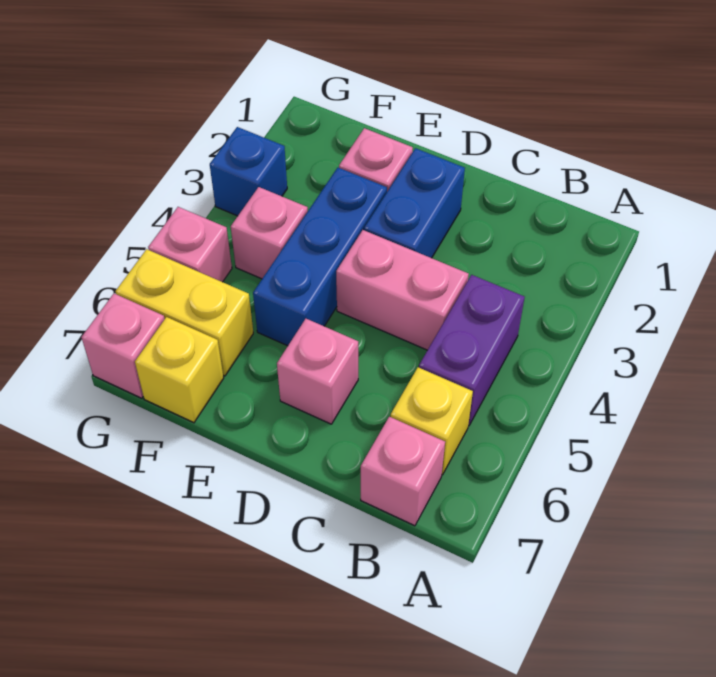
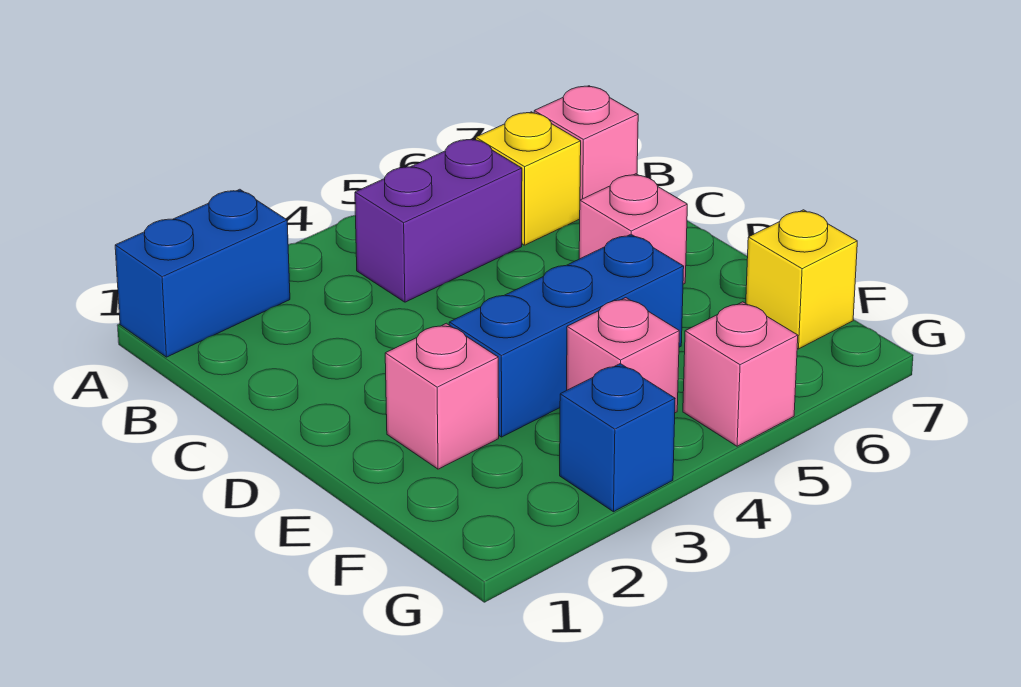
pink 1x2 brick [336,230,469,350] -> none
blue 1x2 brick [364,148,465,258] -> blue 1x2 brick moved to [115,189,290,357]
yellow 1x2 brick [115,249,253,376] -> none
pink 1x1 brick [81,294,165,398] -> none

